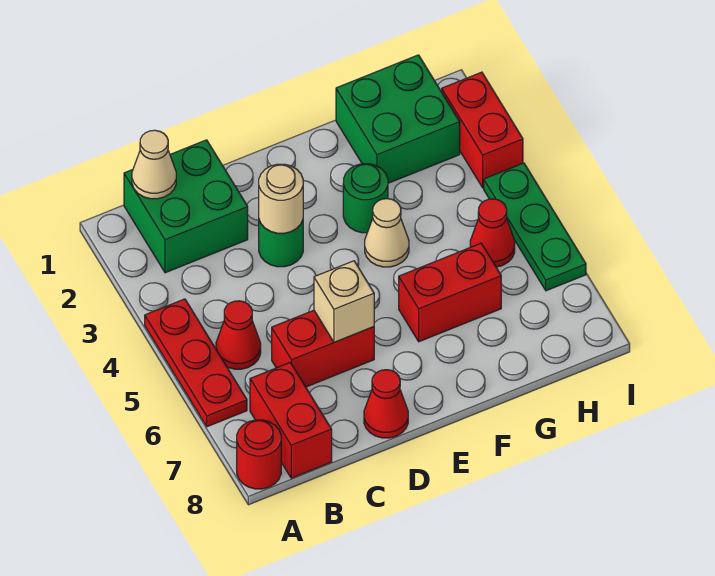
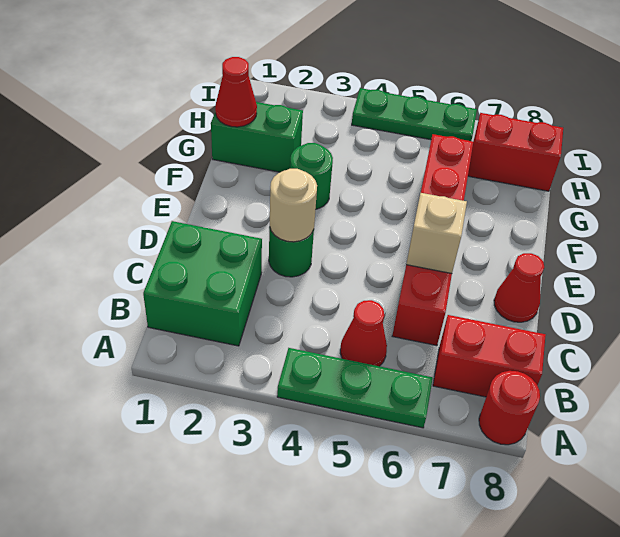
red 1x3 plate [145,299,247,427] -> green 1x3 plate [277,348,433,428]
tan 1x1 cone [132,130,176,199] -> none
tan 1x1 cone [365,199,409,267] -> none
green 2x2 brick [336,55,460,183] -> green 1x2 brick [211,102,303,172]
red 1x1 cone [470,199,515,267] -> red 1x1 cone moved to [215,57,257,127]
red 1x2 brick [442,72,523,188] -> red 1x2 brick moved to [468,113,563,191]

